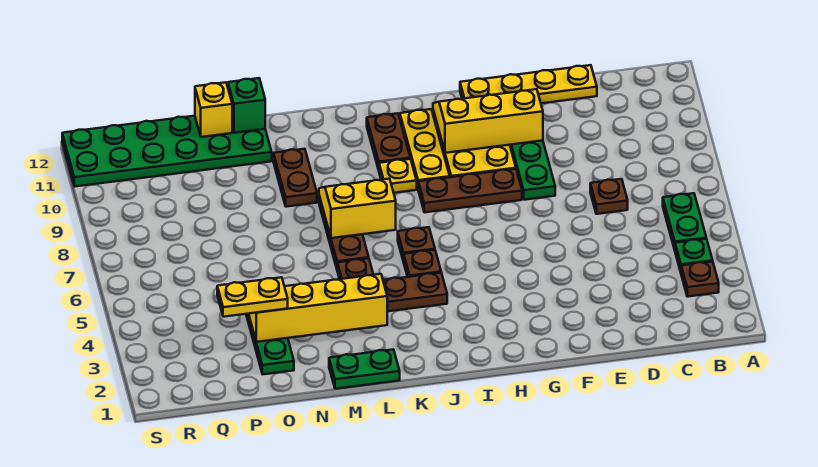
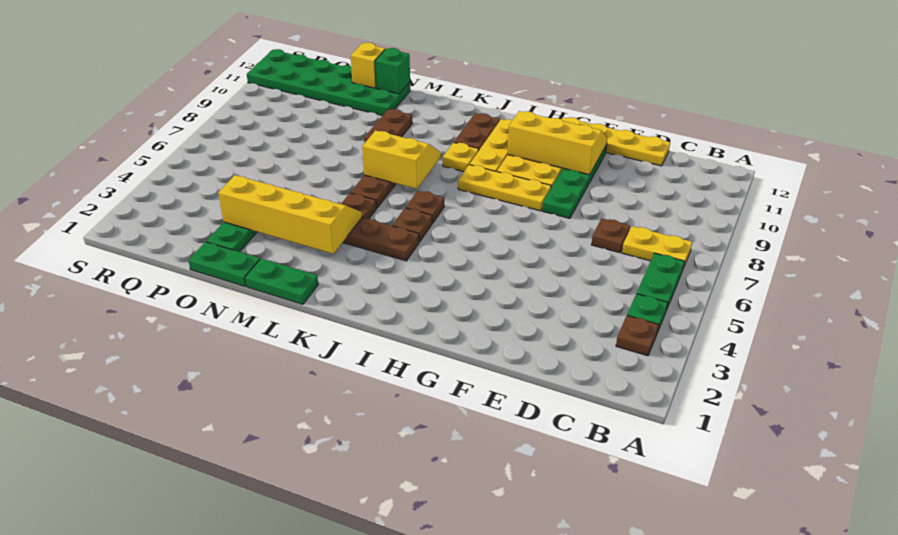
brown 1x3 plate [418,169,522,212] -> yellow 1x3 plate [458,165,551,211]
none -> green 1x2 plate [188,242,260,286]
yellow 1x2 plate [217,277,288,317] -> yellow 1x2 plate moved to [622,226,692,268]

